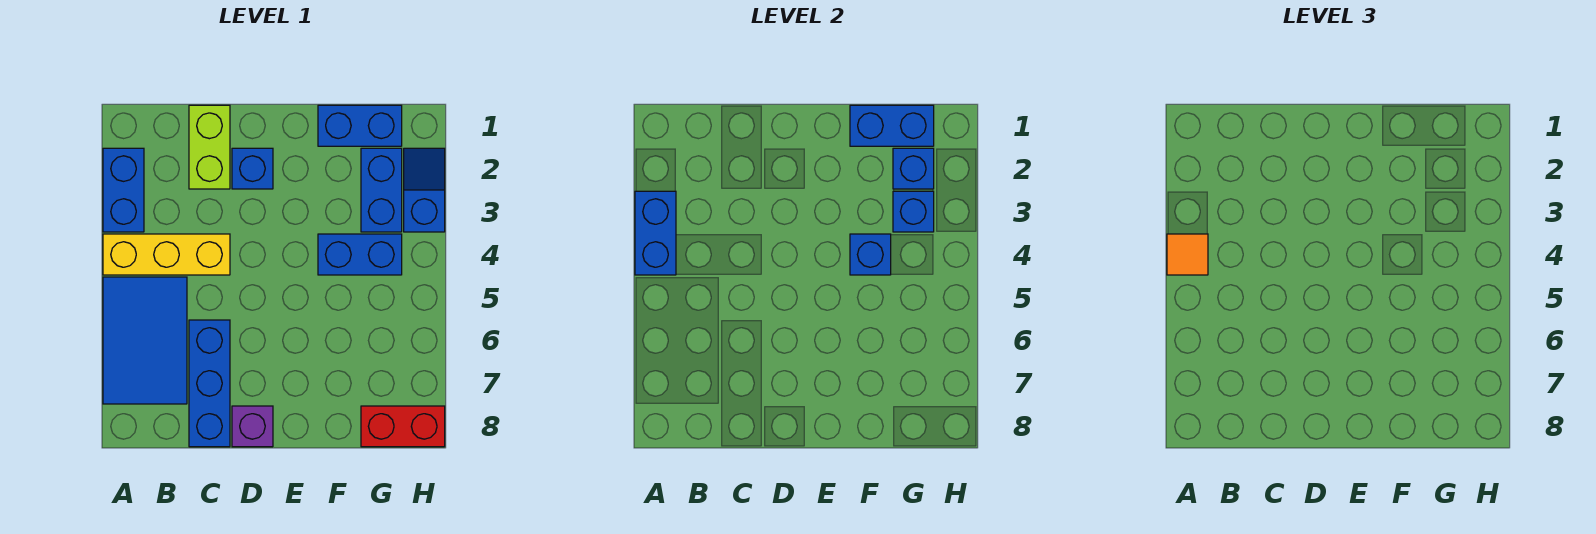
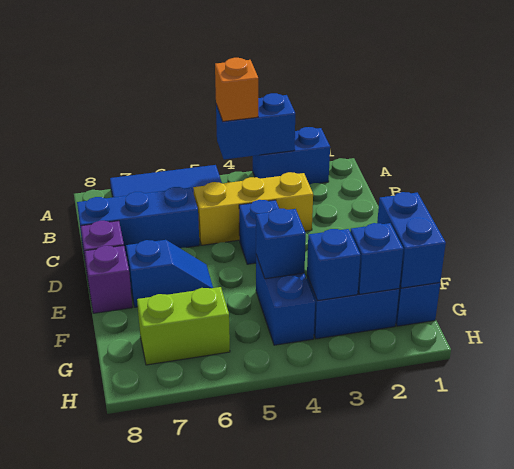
yellow 1x3 brick [103,234,230,275] -> yellow 1x3 brick turned to [193,172,313,245]
orange 1x1 tile [1167,234,1208,275] -> orange 1x1 brick [215,58,258,121]
lime 1x2 brick [189,105,230,189] -> lime 1x2 brick moved to [137,287,230,365]
blue 1x1 brick [232,148,273,189] -> blue 1x1 brick moved to [239,200,279,264]
none -> purple 1x1 brick [85,245,132,313]
red 1x2 brick [361,406,445,447] -> none
blue 1x2 slope [404,148,445,232] -> blue 1x2 slope moved to [126,240,213,307]

